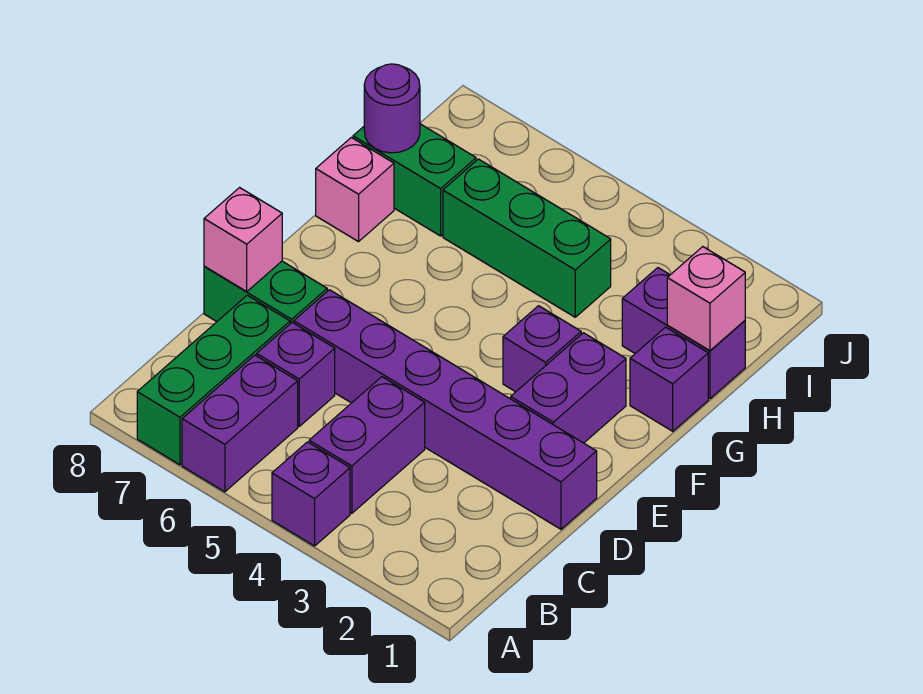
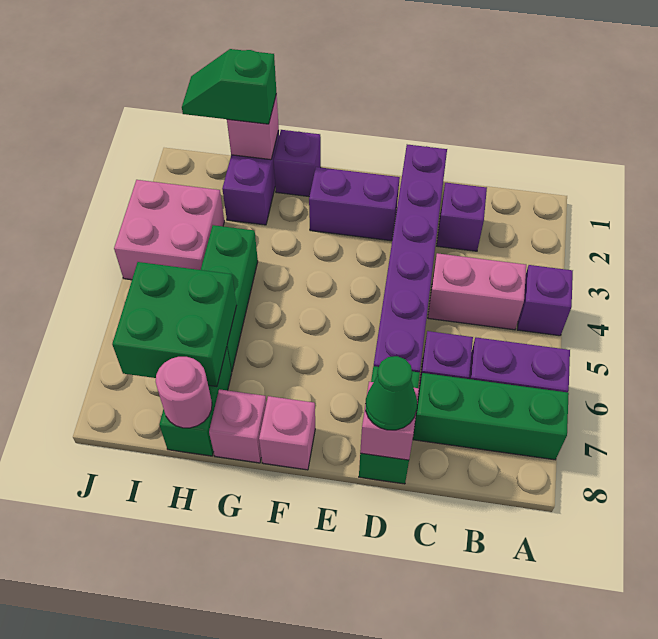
purple 1x2 brick [309,377,425,513] -> pink 1x2 brick [428,253,526,330]
none -> green 1x1 cone [365,356,417,430]
purple 1x1 brick [503,306,581,392] -> purple 1x1 brick moved to [437,183,487,251]
none -> pink 1x1 brick [259,396,315,470]
none -> green 1x2 slope [182,49,276,124]
none -> green 2x2 brick [112,262,237,387]
purple 1x1 round brick [364,64,420,153] -> pink 1x1 round brick [156,357,212,428]
none -> pink 2x2 brick [114,180,224,280]

